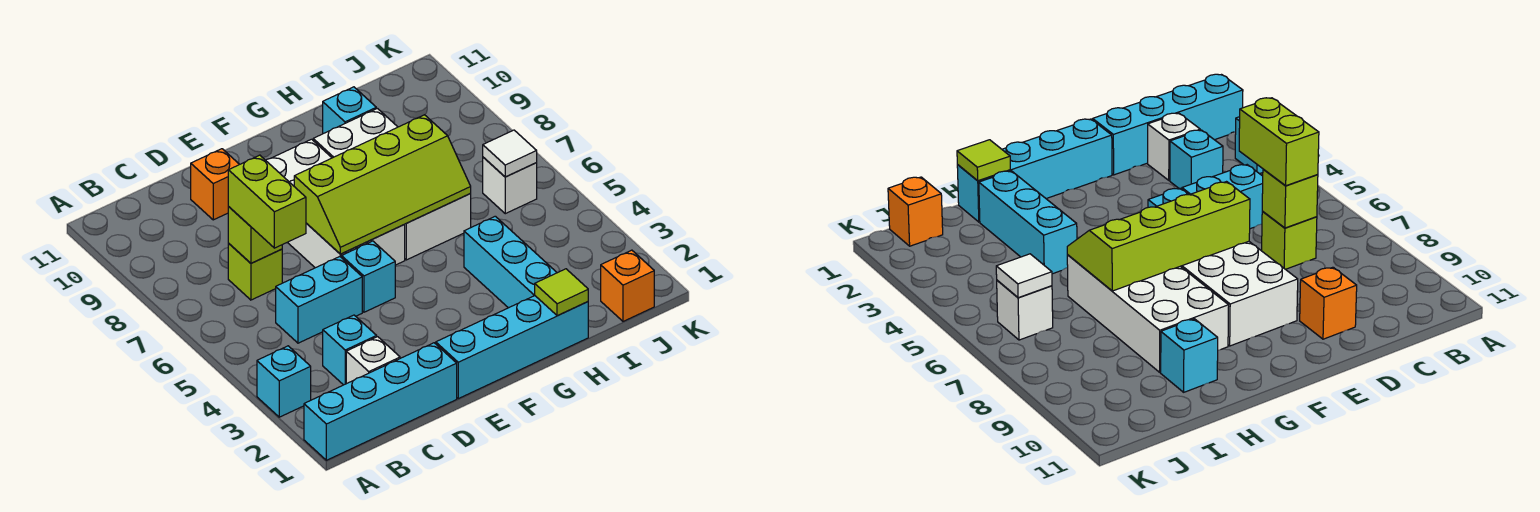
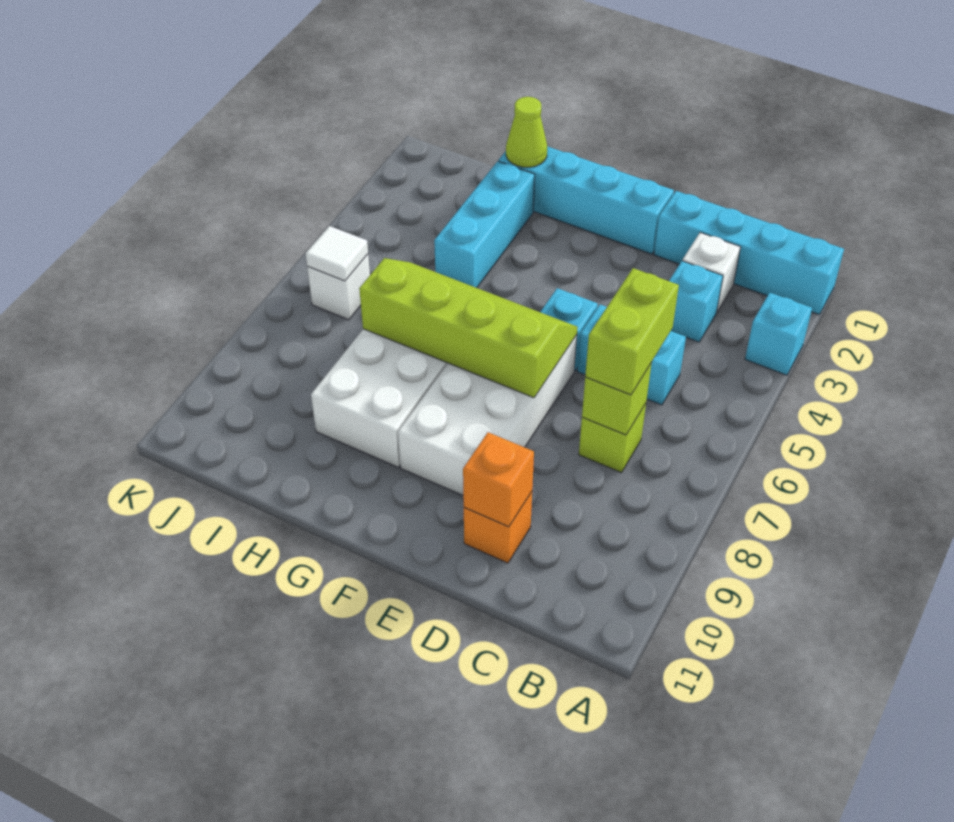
lime 1x1 tile [535,269,588,316] -> lime 1x1 cone [506,97,547,167]
cyan 1x1 brick [323,87,376,134] -> none
orange 1x1 brick [601,250,654,321] -> orange 1x1 brick moved to [463,432,534,527]

